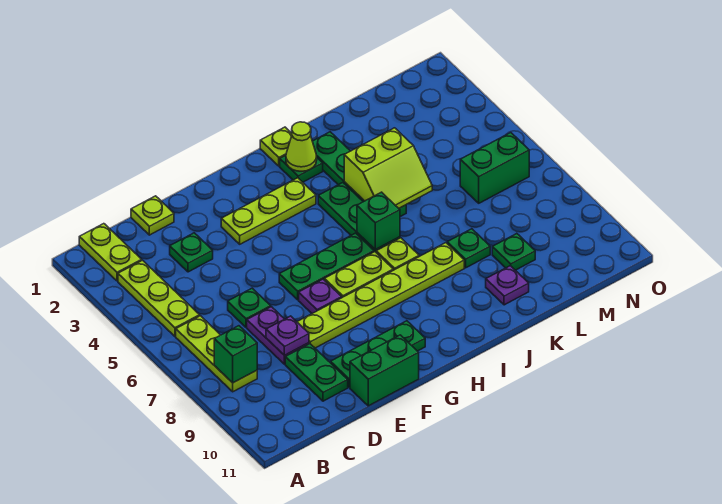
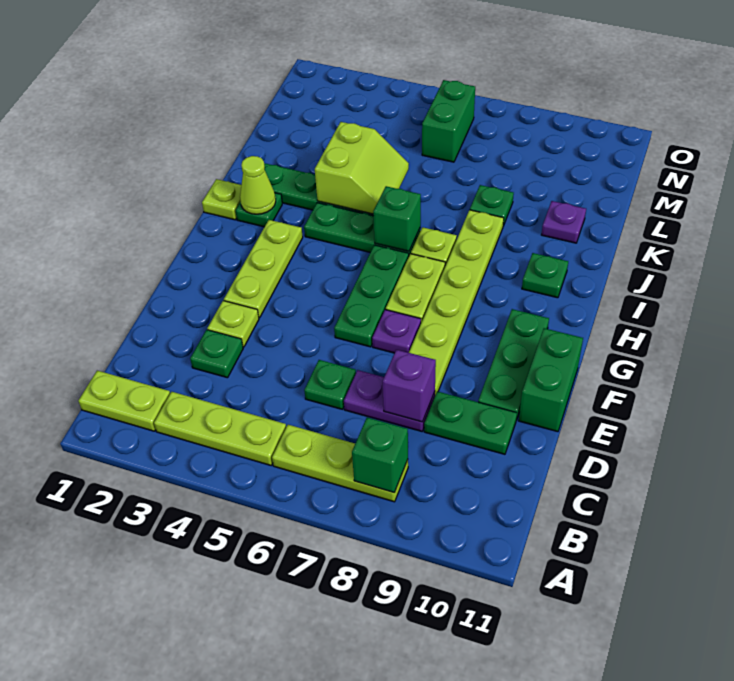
lime 1x1 plate [131,196,174,235] -> lime 1x1 plate moved to [207,301,259,347]
purple 1x1 plate [266,316,309,355] -> purple 1x1 brick [383,350,436,422]
green 1x1 plate [492,234,535,270] -> green 1x1 plate moved to [522,253,568,298]

